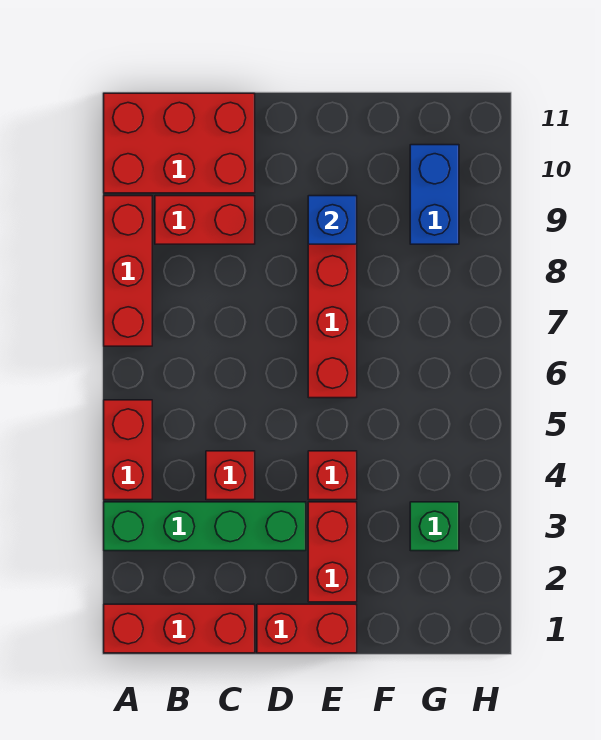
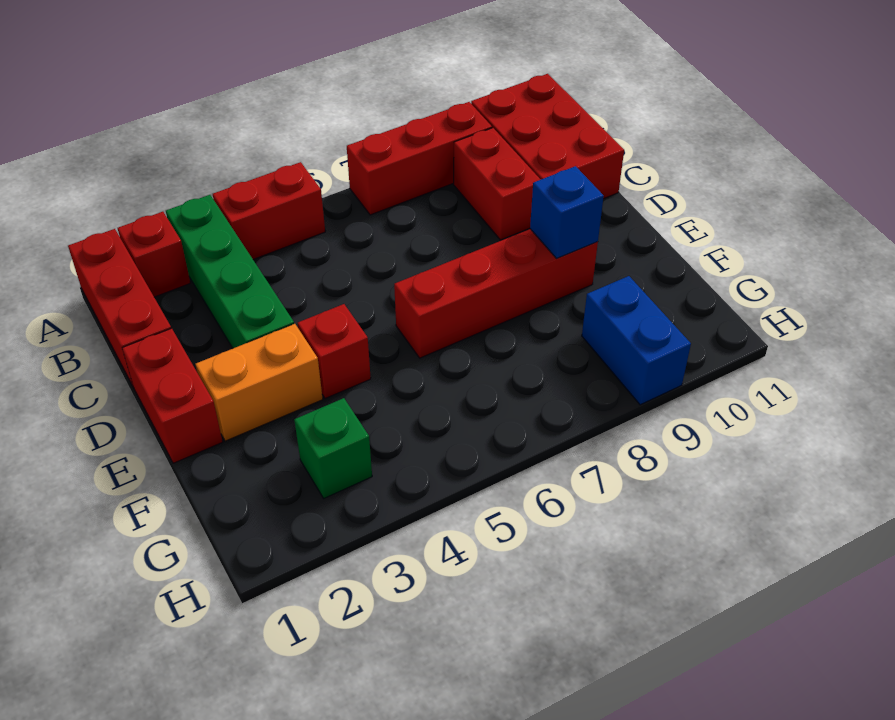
red 1x1 brick [206,451,255,500] -> red 1x1 brick moved to [118,212,190,297]
red 1x2 brick [308,502,357,602] -> orange 1x2 brick [196,324,323,441]
blue 1x2 brick [410,145,459,244] -> blue 1x2 brick turned to [582,276,691,405]

